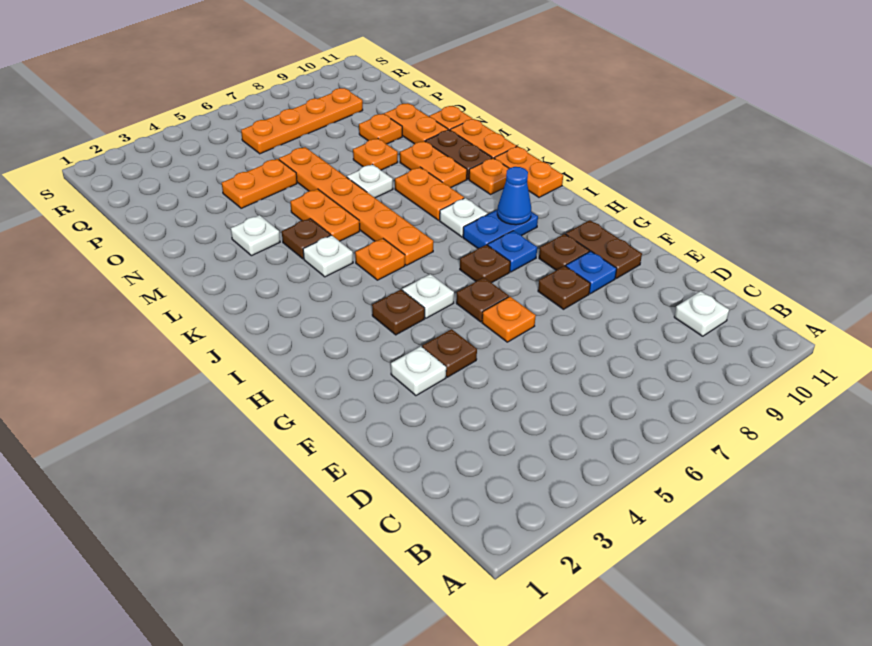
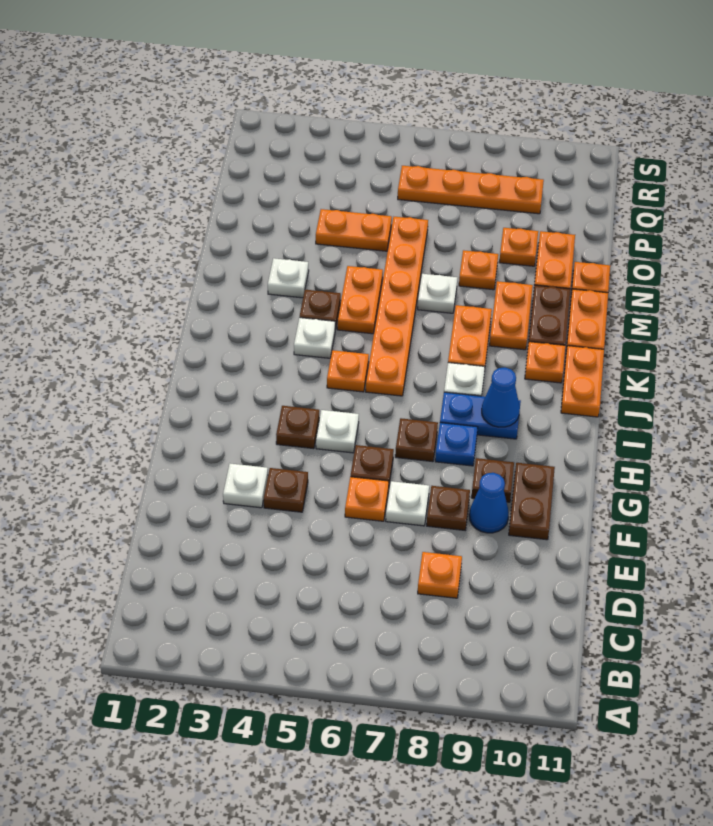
white 1x1 plate [674,291,729,336] -> white 1x1 plate moved to [386,481,429,526]
none -> orange 1x1 plate [418,552,462,598]
blue 1x1 plate [566,251,617,294] -> blue 1x1 cone [469,473,509,533]

